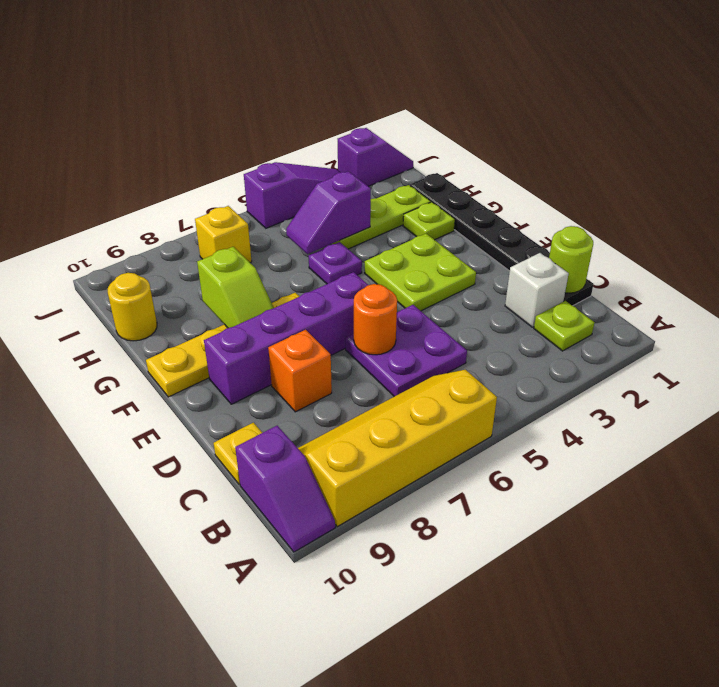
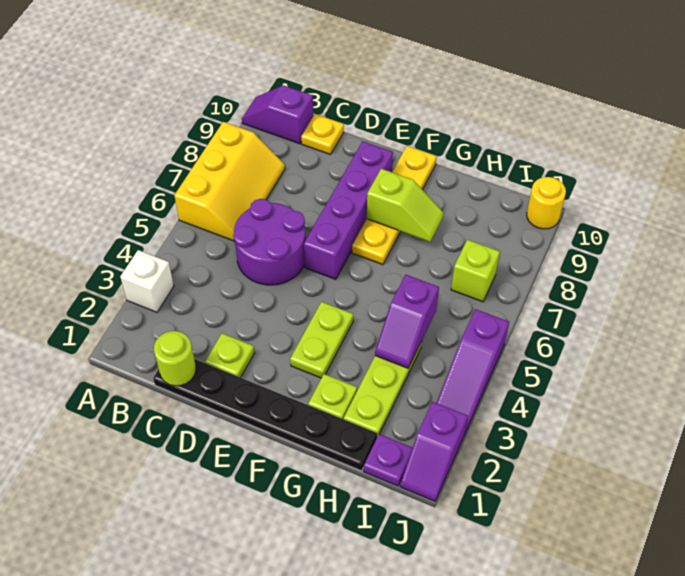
yellow 2x4 slope [298,370,497,527] -> yellow 2x3 slope [174,122,285,241]
lime 1x1 plate [534,301,594,351] -> lime 1x1 plate moved to [205,333,254,378]
white 1x1 brick [505,253,569,327] -> white 1x1 brick moved to [120,250,174,312]
purple 2x2 plate [345,305,467,396] -> purple 2x2 round brick [233,199,306,285]
orange 1x1 round brick [354,284,397,355] -> none
orange 1x1 brick [268,330,332,412] -> none
lime 2x2 plate [365,234,476,311] -> lime 1x2 plate [290,302,353,378]
lime 1x2 slope [197,247,274,328] -> lime 1x2 slope turned to [367,169,443,242]
purple 1x1 plate [309,242,362,284] -> purple 1x1 plate moved to [363,434,412,486]
purple 1x2 slope [286,171,371,254] -> purple 1x2 slope turned to [375,275,439,368]
yellow 1x1 round brick [108,273,157,341] -> yellow 1x1 round brick moved to [527,177,566,229]
yellow 1x1 brick [195,206,252,263] -> lime 1x1 brick [451,240,500,302]

